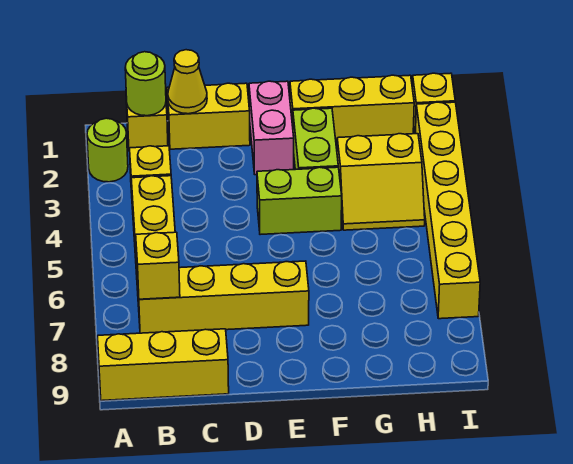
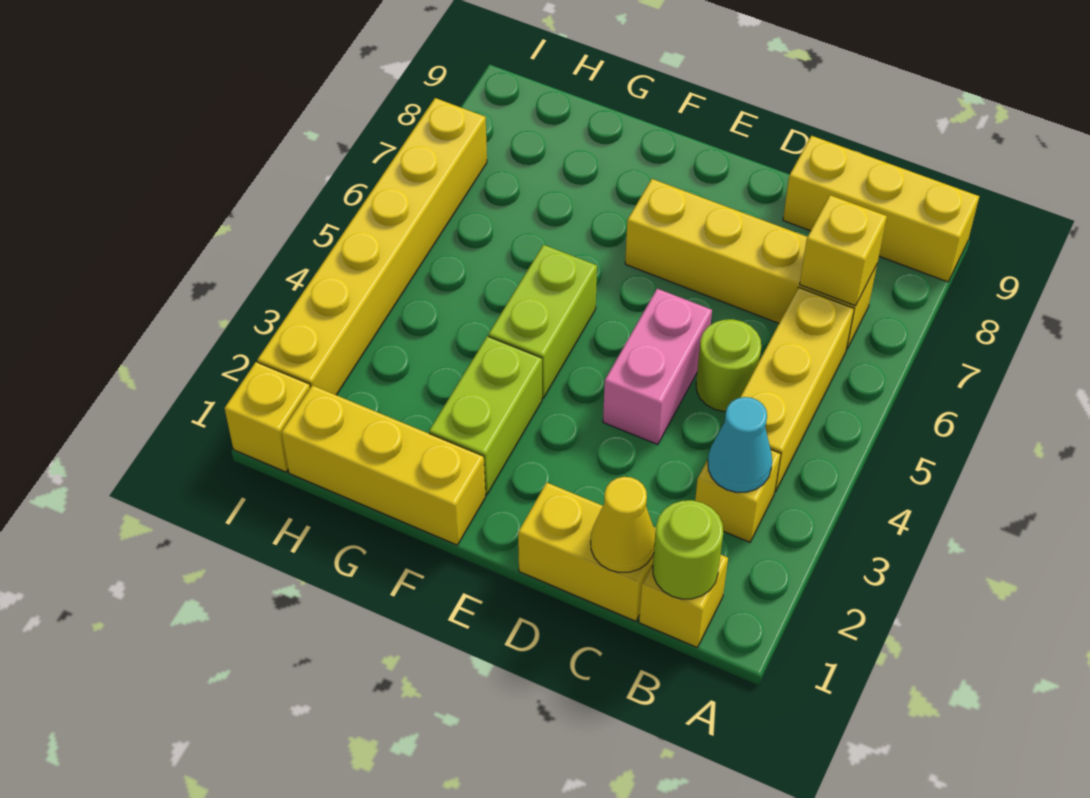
lime 1x1 round brick [87,118,128,182] -> lime 1x1 round brick moved to [696,319,761,411]
none -> cyan 1x1 cone [708,397,772,492]
pink 1x2 brick [249,81,294,175] -> pink 1x2 brick moved to [603,289,712,445]
lime 1x2 brick [257,167,342,235] -> lime 1x2 brick turned to [489,245,597,398]
yellow 2x2 slope [337,133,425,230] -> none

